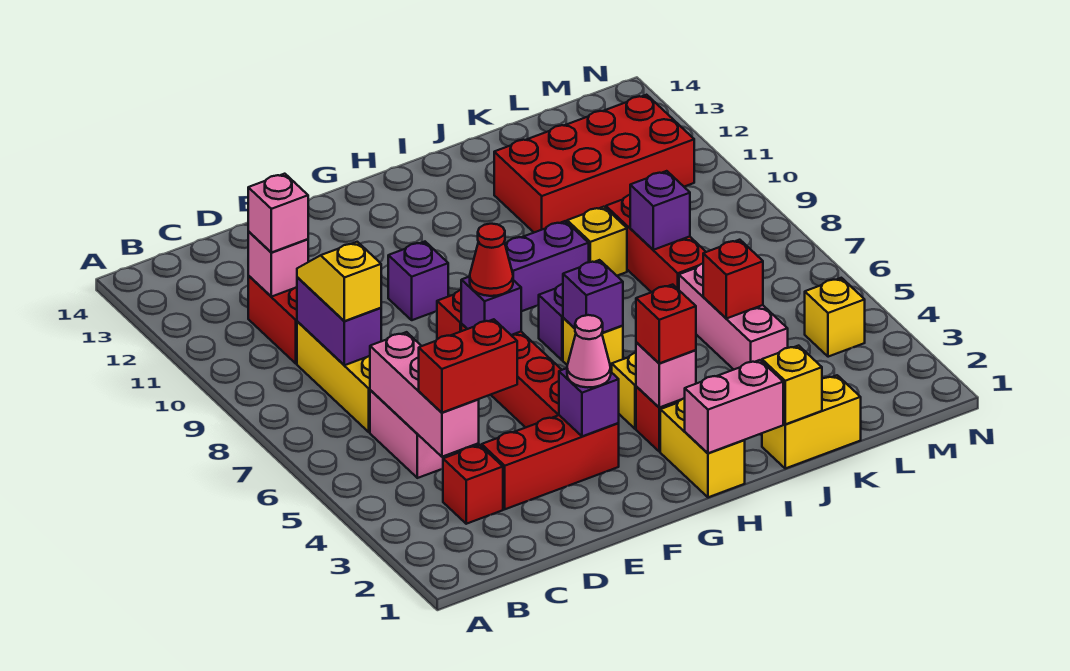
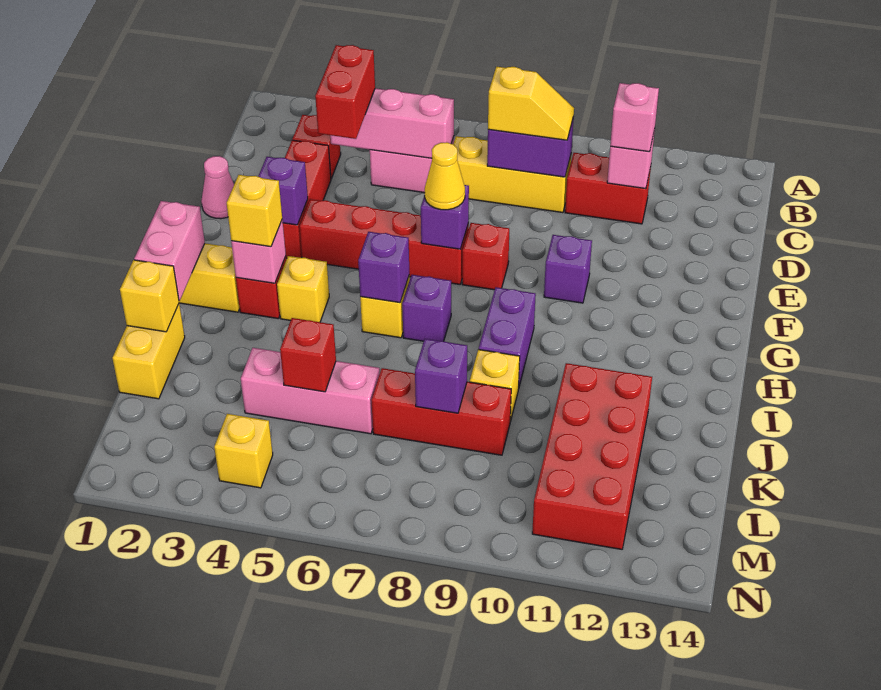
pink 1x1 cone [567,315,611,387] -> pink 1x1 cone moved to [201,156,234,219]
red 1x1 cone [470,224,513,296] -> yellow 1x1 cone [425,142,465,210]
red 1x1 brick [636,285,696,363] -> yellow 1x1 brick [227,175,282,247]

